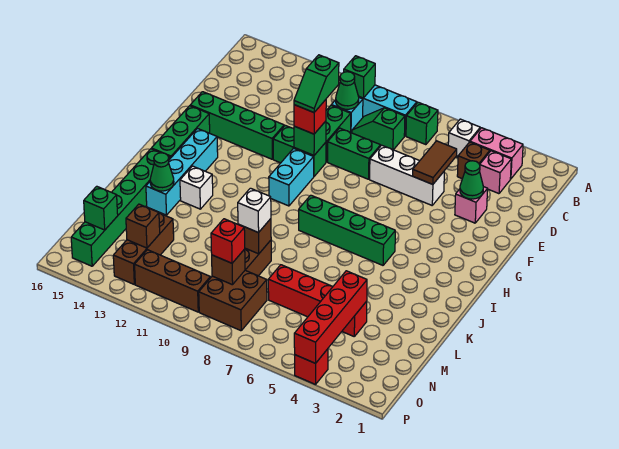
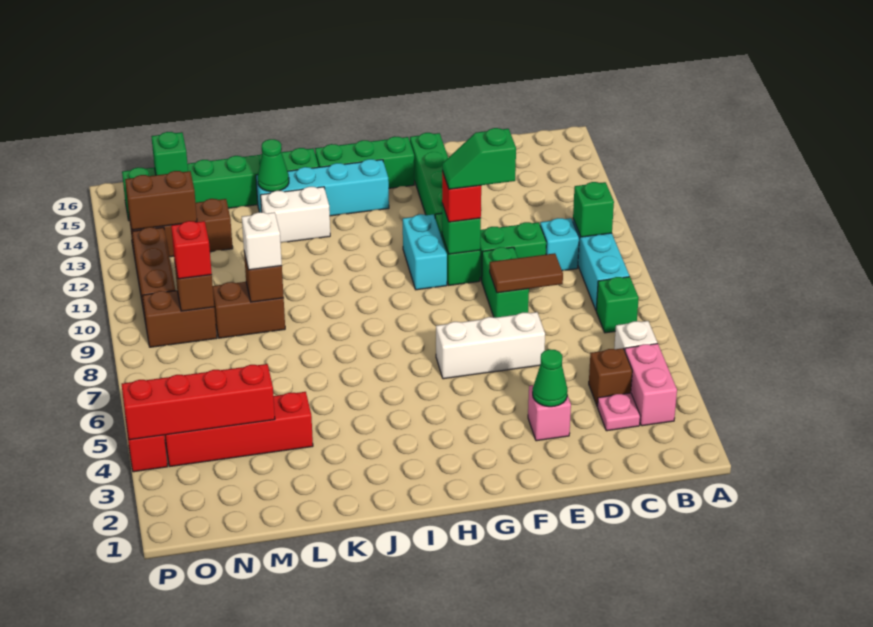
pink 1x1 brick [480,151,511,194] -> pink 1x1 plate [598,393,640,431]
green 1x2 slope [352,108,405,150] -> none
green 1x1 cone [336,72,359,109] -> none
brown 1x2 tile [413,141,457,184] -> brown 1x2 tile moved to [490,253,563,293]
white 1x3 brick [370,145,444,205] -> white 1x3 brick turned to [436,312,545,379]
cyan 1x2 brick [269,148,314,206] -> cyan 1x2 brick turned to [403,214,447,290]
green 1x4 brick [299,195,395,265] -> none
white 1x1 brick [180,166,213,209] -> white 1x2 brick [261,187,330,242]
red 1x4 brick [268,265,367,336] -> red 1x4 brick turned to [165,392,313,466]
brown 2x2 brick [199,270,267,331] -> brown 1x2 brick [143,291,217,347]
brown 1x1 brick [126,204,160,248] -> brown 1x2 brick [125,171,197,230]

